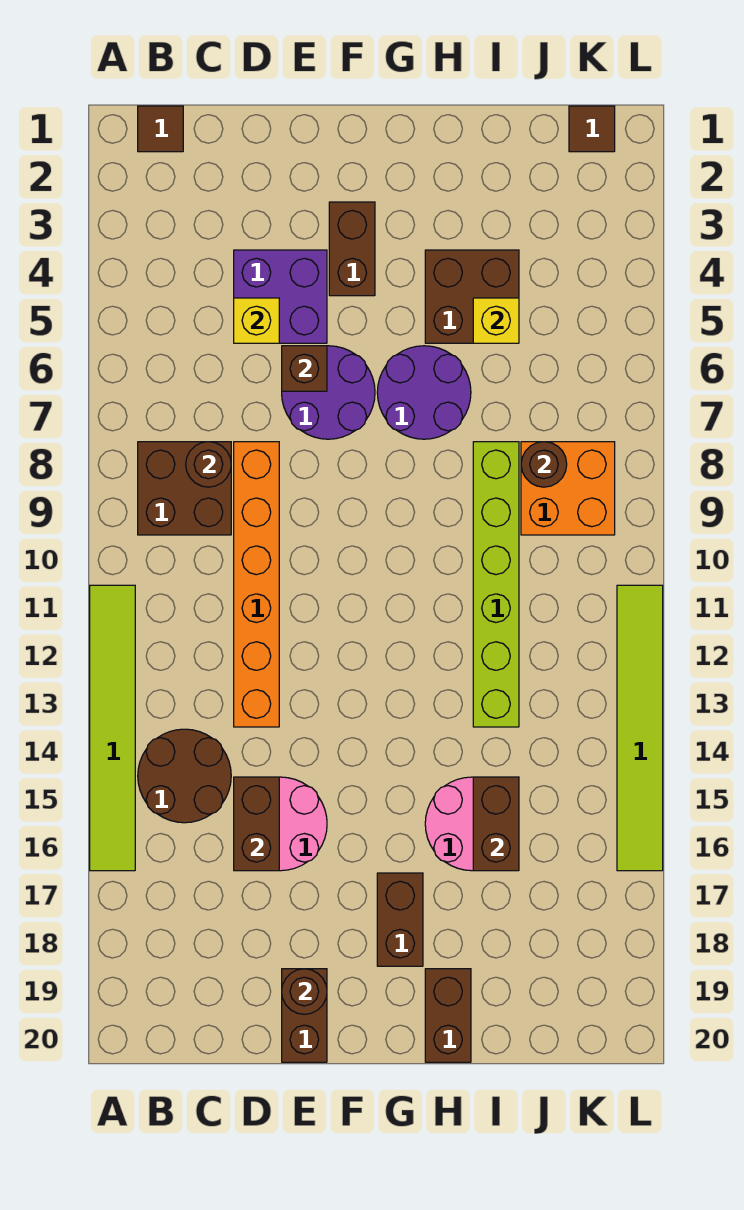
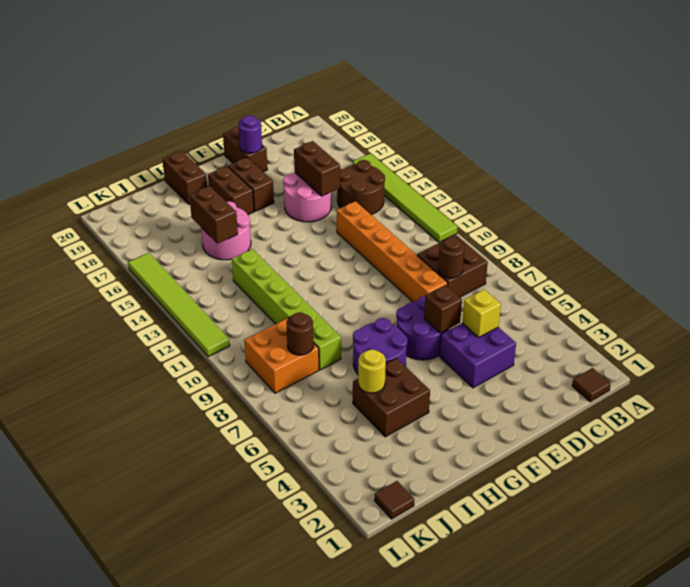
brown 1x1 round brick [282,969,327,1014] -> purple 1x1 round brick [238,115,262,153]
brown 1x2 brick [329,202,375,296] -> brown 1x2 brick moved to [228,157,274,211]
yellow 1x1 brick [473,298,519,343] -> yellow 1x1 round brick [358,350,386,393]

